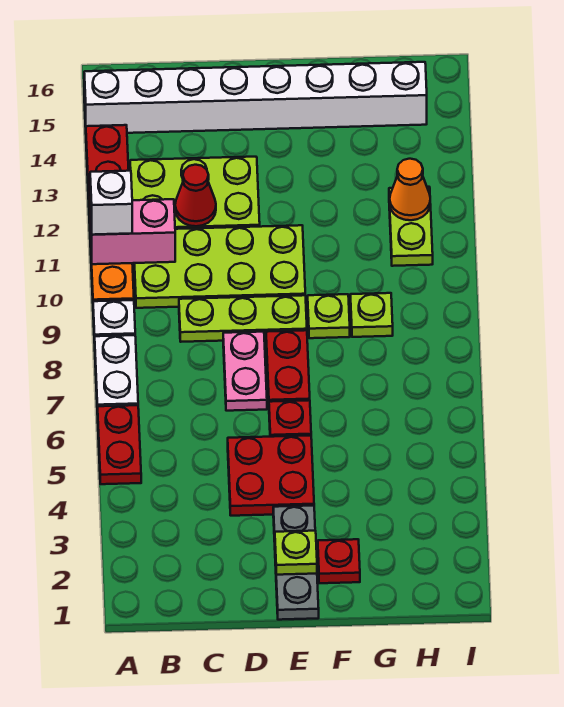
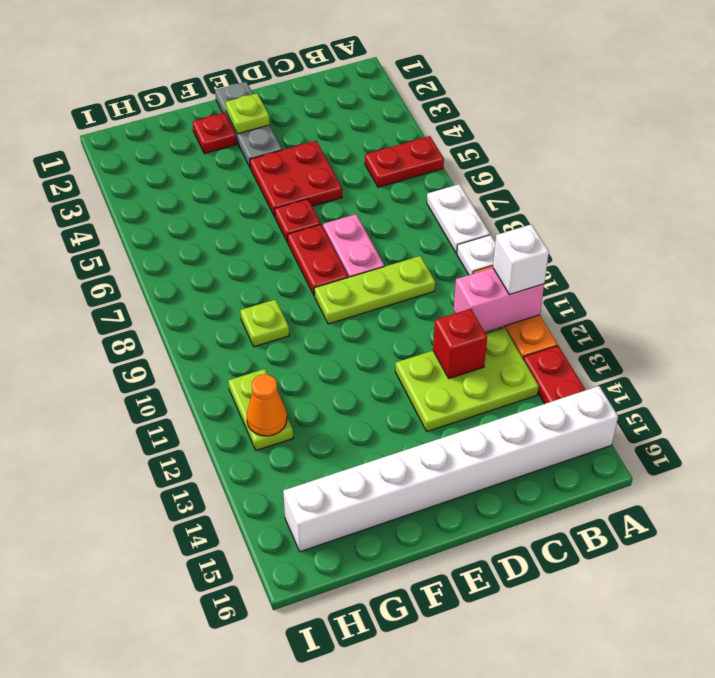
red 1x2 plate [98,405,141,484] -> red 1x2 plate turned to [365,136,444,187]
lime 2x4 plate [134,225,305,308] -> none
red 1x1 cone [175,165,216,226] -> red 1x1 brick [433,309,487,378]
lime 1x1 plate [308,294,350,338] -> none

